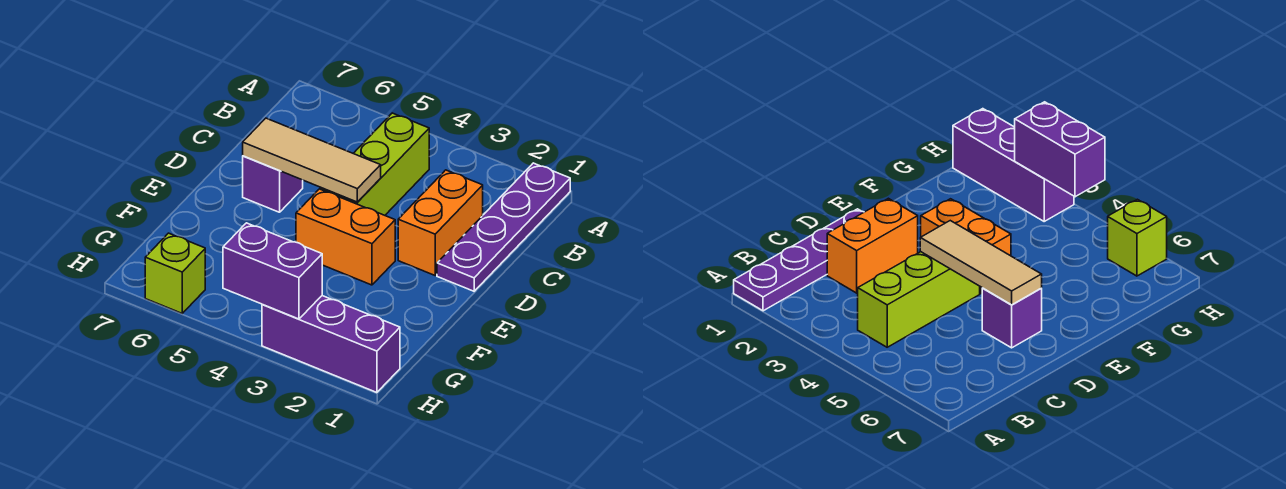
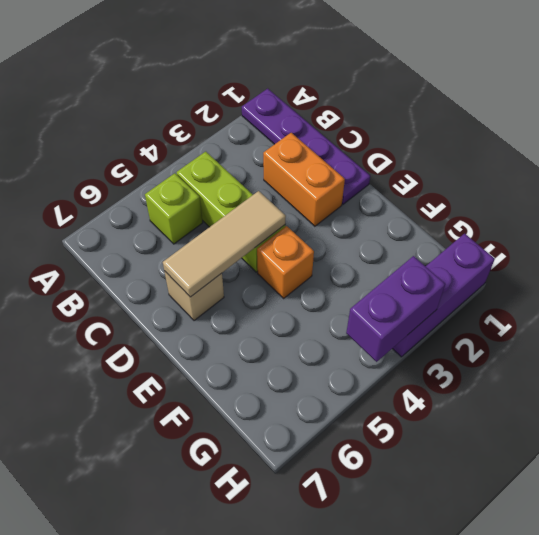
purple 1x1 brick [243,156,303,212] -> tan 1x1 brick [164,271,224,321]
orange 1x2 brick [296,189,395,285] -> orange 1x1 brick [257,226,314,298]
lime 1x1 brick [145,233,205,313] -> lime 1x1 brick moved to [145,173,203,244]

